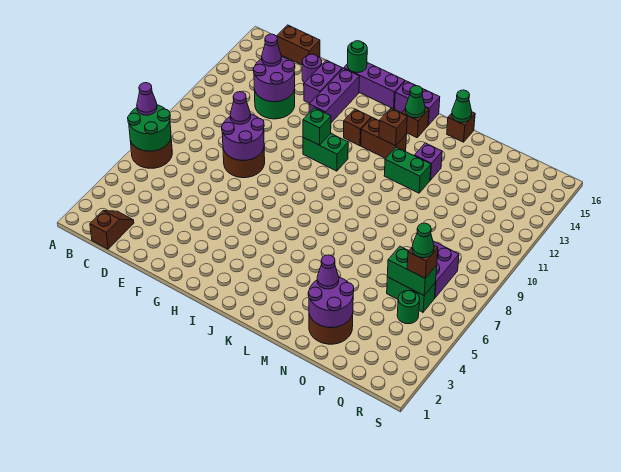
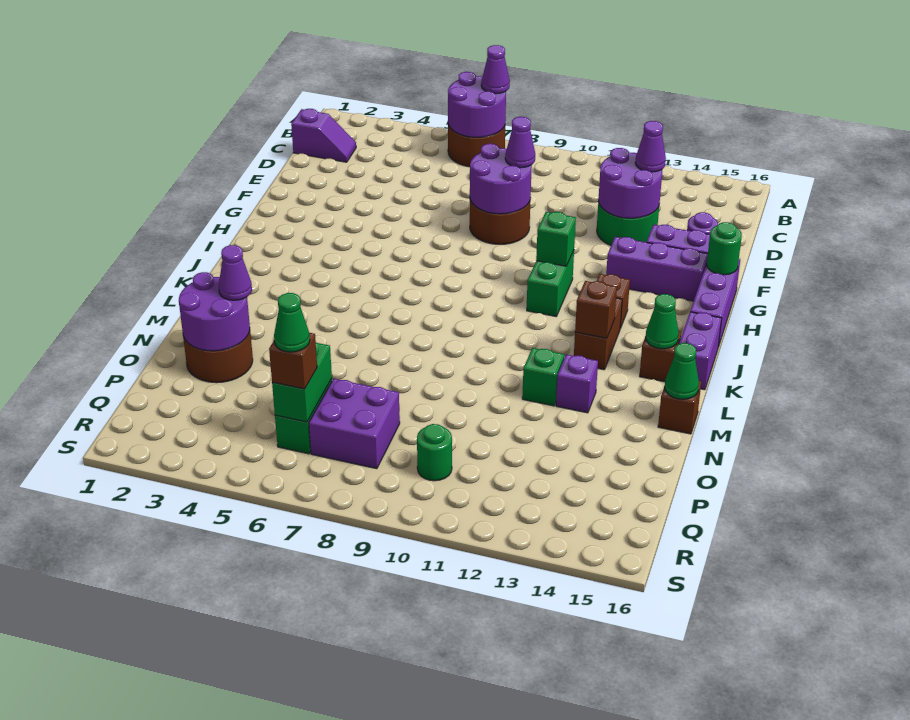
green 2x2 round brick [128,105,171,151] -> purple 2x2 round brick [448,72,506,137]
brown 1x2 slope [90,211,134,249] -> purple 1x2 slope [291,109,356,162]
brown 1x2 brick [277,25,320,65] -> none
green 1x2 brick [384,147,431,193] -> green 1x1 brick [522,348,564,406]
green 1x1 round brick [397,291,420,324] -> green 1x1 round brick moved to [417,424,452,481]

